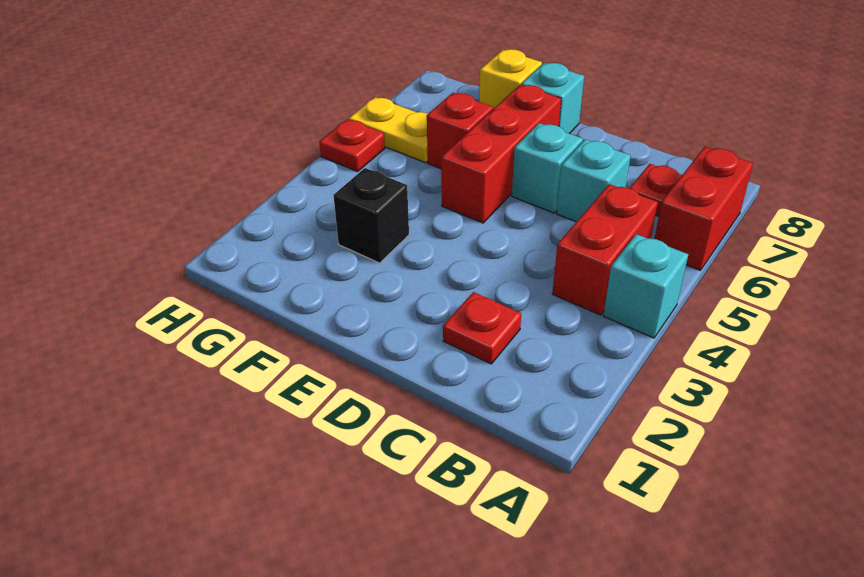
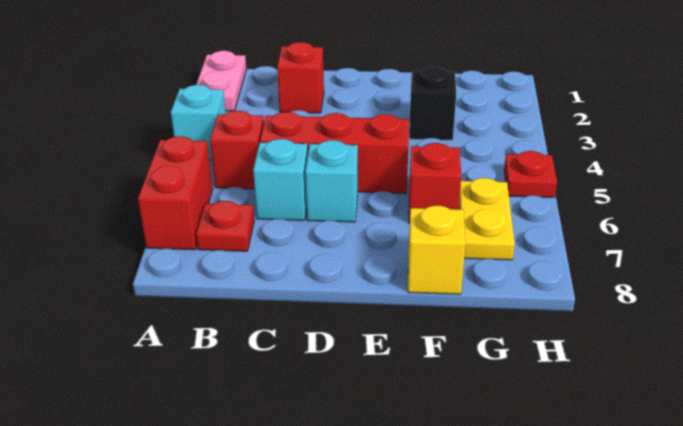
none -> pink 1x2 plate [196,51,246,111]
red 1x2 brick [552,184,658,315] -> red 1x1 brick [210,111,264,189]
red 1x1 plate [443,292,521,364] -> red 1x1 brick [277,42,324,113]
red 1x3 brick [441,85,561,223] -> red 1x3 brick turned to [260,112,409,193]
cyan 1x1 brick [521,63,584,134] -> none
yellow 1x2 plate [349,97,428,163] -> yellow 1x2 plate turned to [459,178,515,260]

